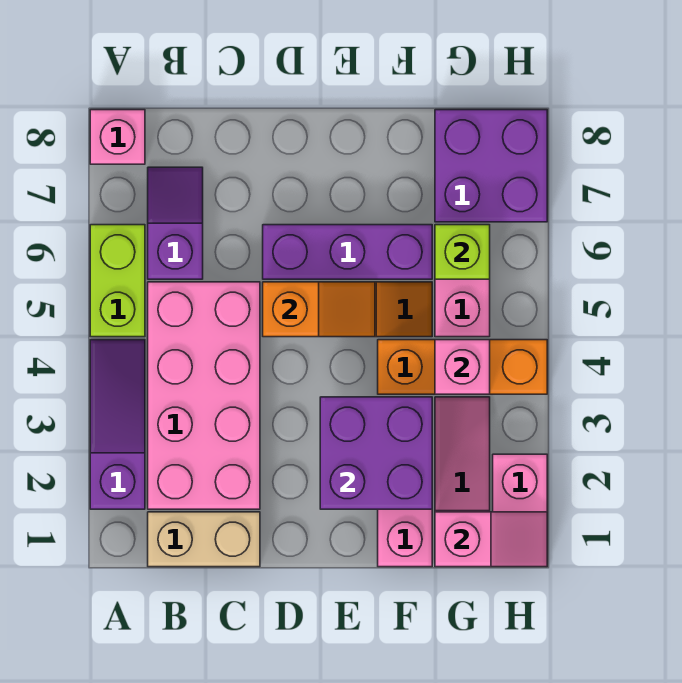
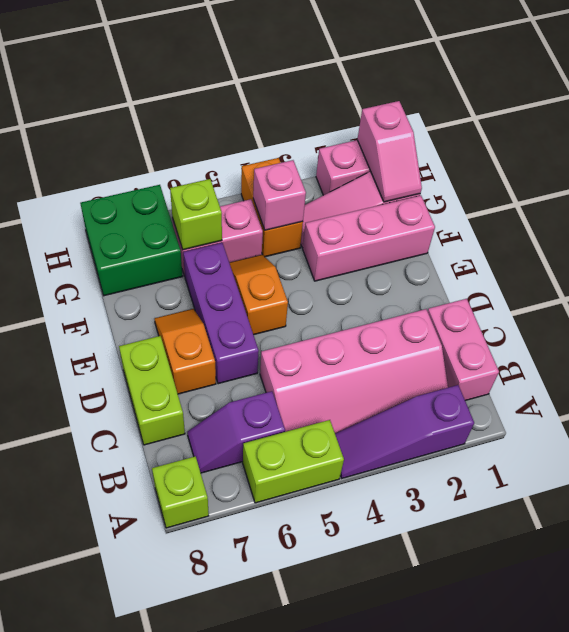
pink 1x1 brick [90,110,145,164] -> lime 1x1 brick [152,456,209,528]
tan 1x2 brick [148,512,260,567] -> pink 1x2 brick [428,299,499,401]
pink 2x4 brick [148,282,260,509] -> pink 2x4 slope [260,309,448,433]
none -> lime 1x2 brick [119,336,185,445]
orange 1x2 slope [263,282,375,337] -> orange 1x2 slope moved to [154,309,216,394]
purple 2x2 brick [320,397,432,509] -> none
orange 1x3 brick [378,340,547,394] -> orange 1x2 brick [241,158,303,257]
pink 1x2 slope [435,512,547,567] -> pink 1x2 slope turned to [357,101,422,202]
purple 2x2 brick [435,110,547,222] -> green 2x2 brick [80,185,183,296]

